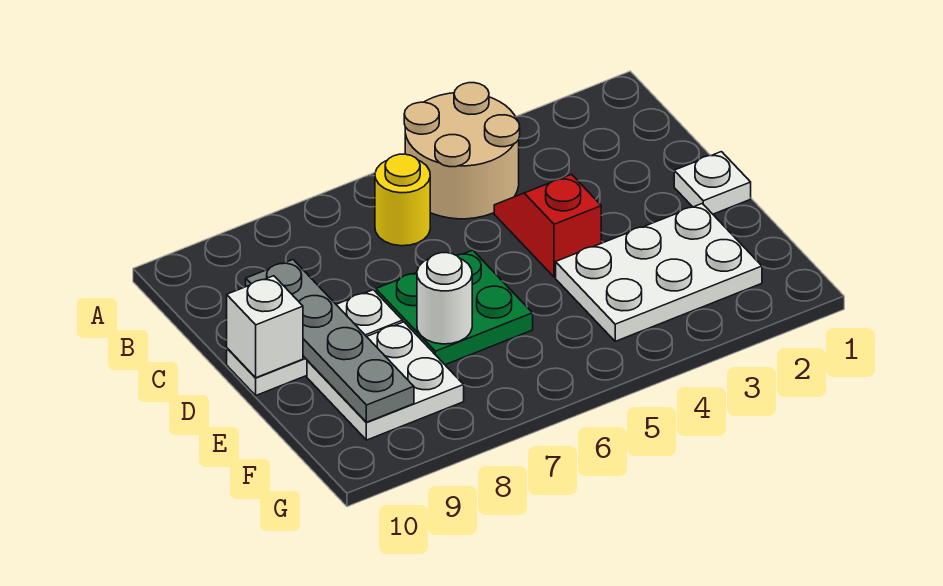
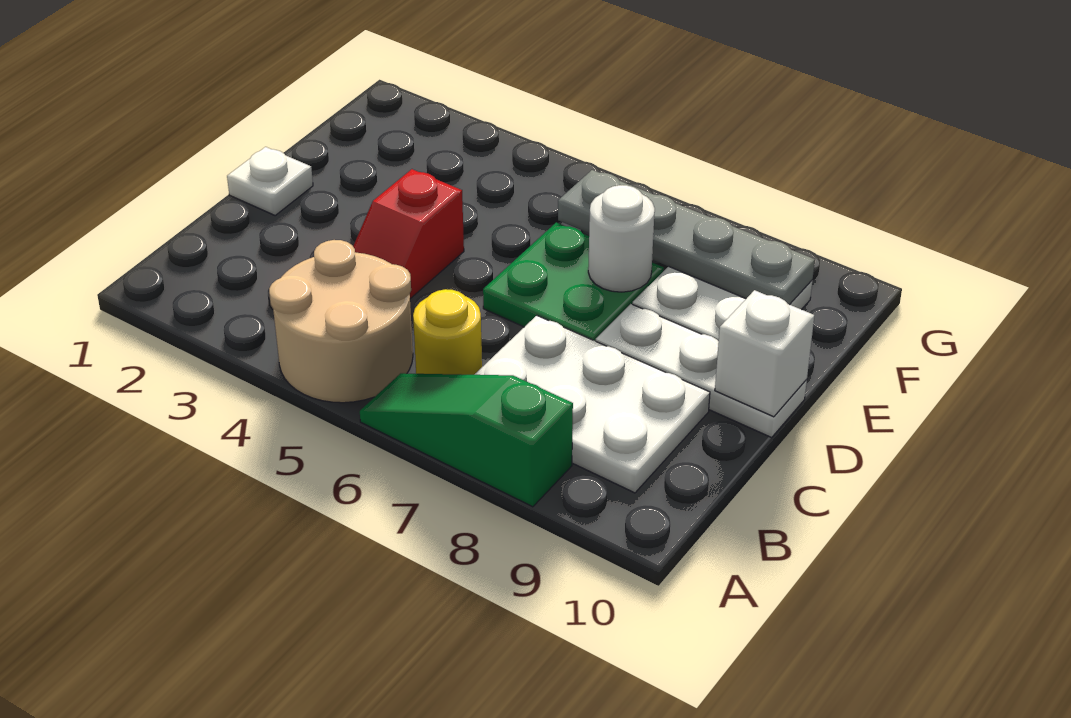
none -> green 1x3 slope [360,373,573,507]
grey 1x4 plate [246,260,414,422] -> grey 1x4 plate turned to [558,170,815,305]
white 2x3 plate [556,203,762,341] -> white 2x3 plate moved to [474,315,710,493]

